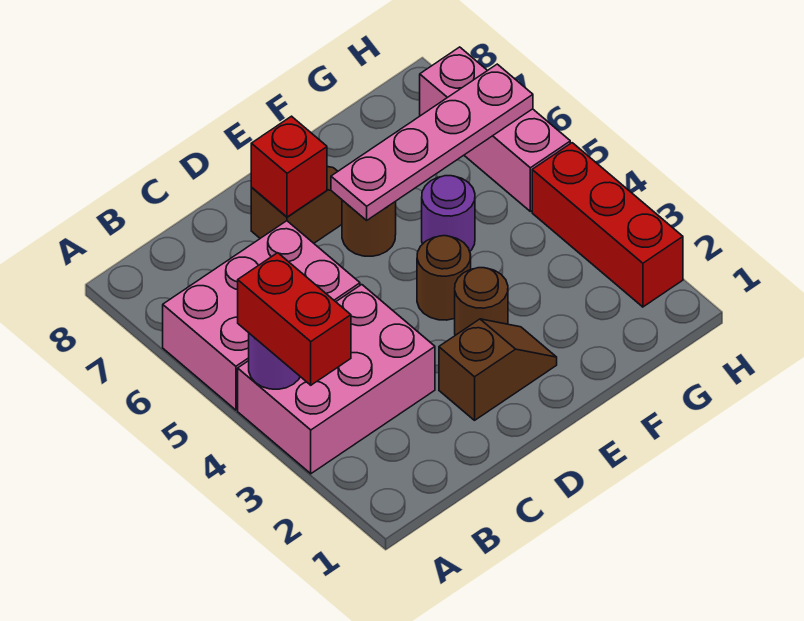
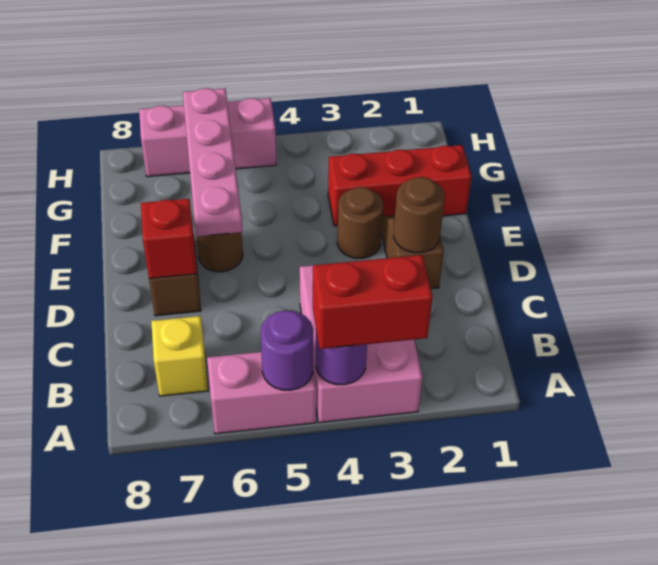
pink 2x3 brick [163,221,360,410] -> pink 1x2 brick [207,352,316,434]
none -> yellow 1x1 brick [151,316,208,396]
brown 1x1 round brick [417,236,471,320] -> brown 1x1 round brick moved to [394,177,445,253]
purple 1x1 round brick [422,176,475,251] -> purple 1x1 round brick moved to [261,311,313,390]
red 1x3 brick [532,143,683,307] -> red 1x3 brick moved to [328,145,472,226]

